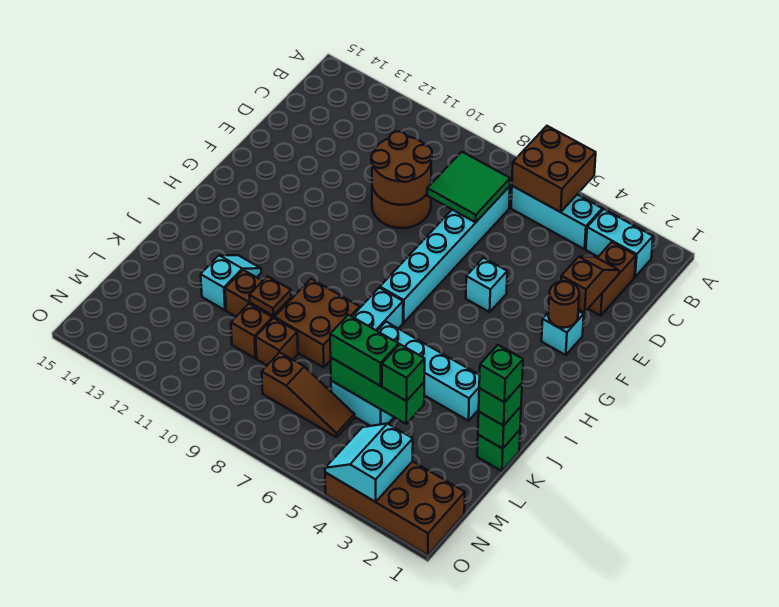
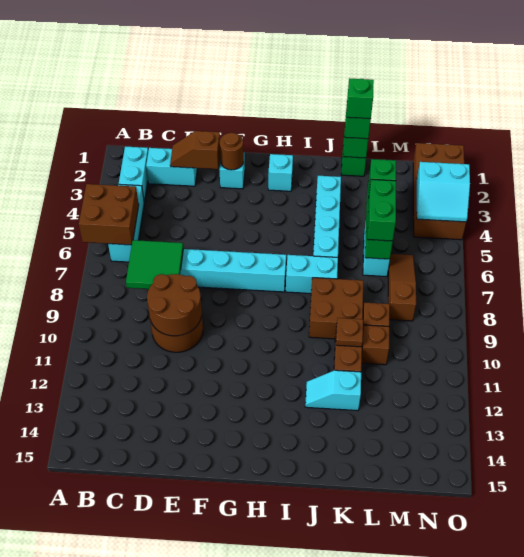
brown 1x2 brick [588,242,636,316] -> cyan 1x2 brick [146,148,197,186]
cyan 1x1 brick [466,258,507,312] -> cyan 1x1 brick moved to [268,154,293,191]

